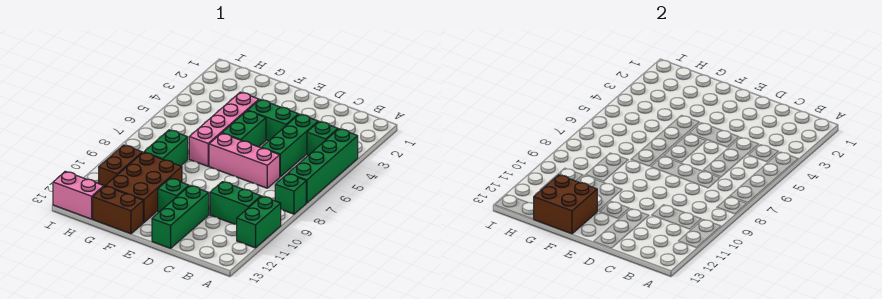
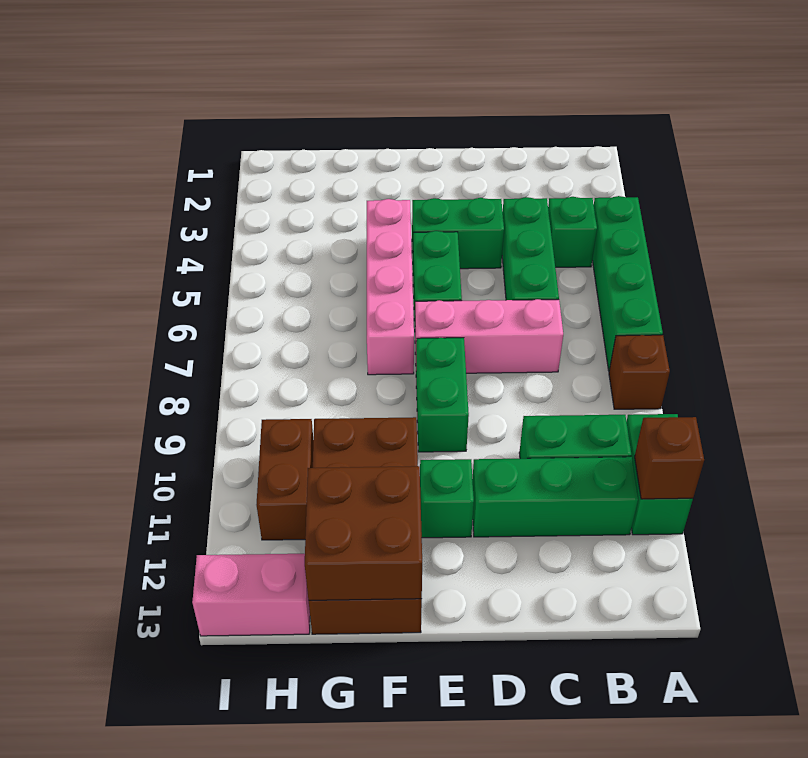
green 1x1 brick [275,174,306,214] -> brown 1x1 brick [609,335,670,409]
none -> brown 1x1 brick [635,417,704,499]
green 1x3 brick [152,186,209,248] -> green 1x3 brick turned to [472,457,638,537]
green 1x2 brick [144,130,188,166] -> green 1x2 brick moved to [416,338,469,452]

